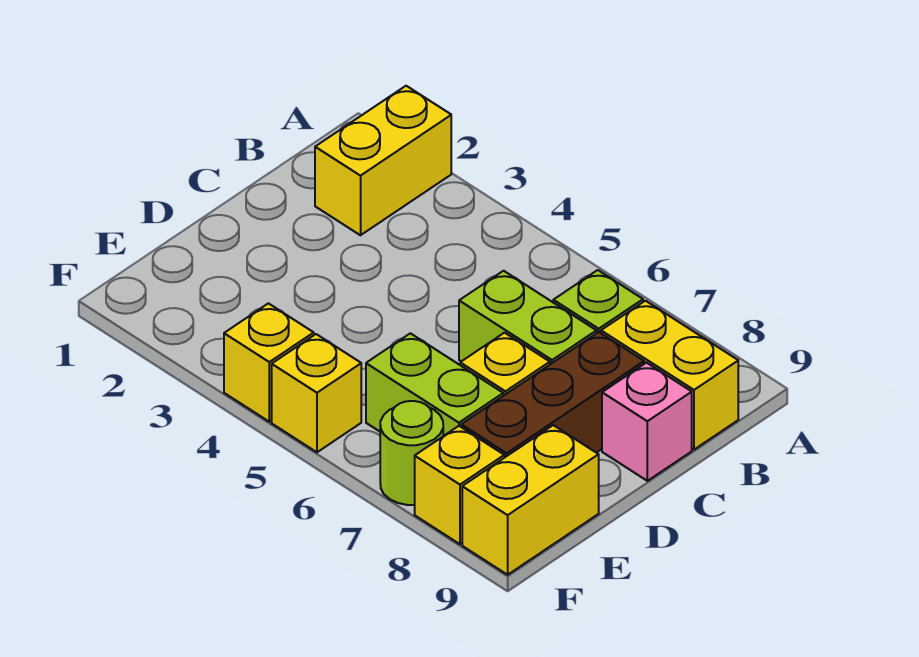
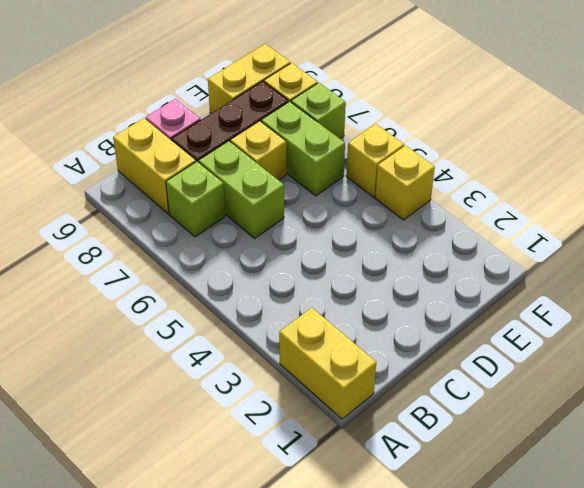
yellow 1x2 brick [315,86,451,235] -> yellow 1x2 brick turned to [279,308,376,419]
lime 1x1 round brick [380,401,443,505] -> lime 1x1 brick [291,83,346,138]

